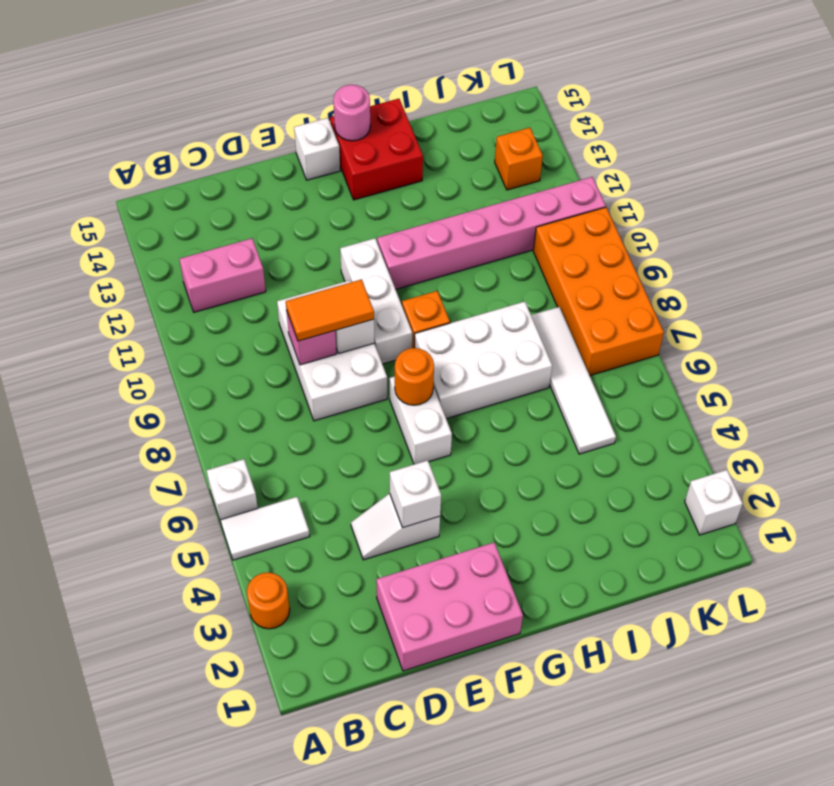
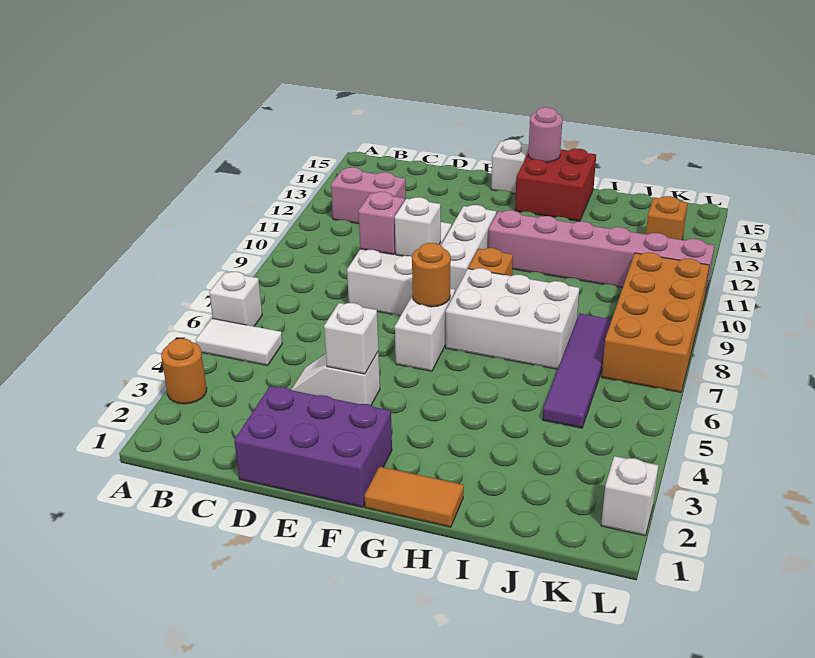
pink 2x3 brick [376,543,523,671] -> purple 2x3 brick [234,386,392,507]
orange 1x2 tile [286,279,374,341] -> orange 1x2 tile moved to [365,466,464,527]
white 1x4 tile [531,307,616,454] -> purple 1x4 tile [543,313,612,428]

